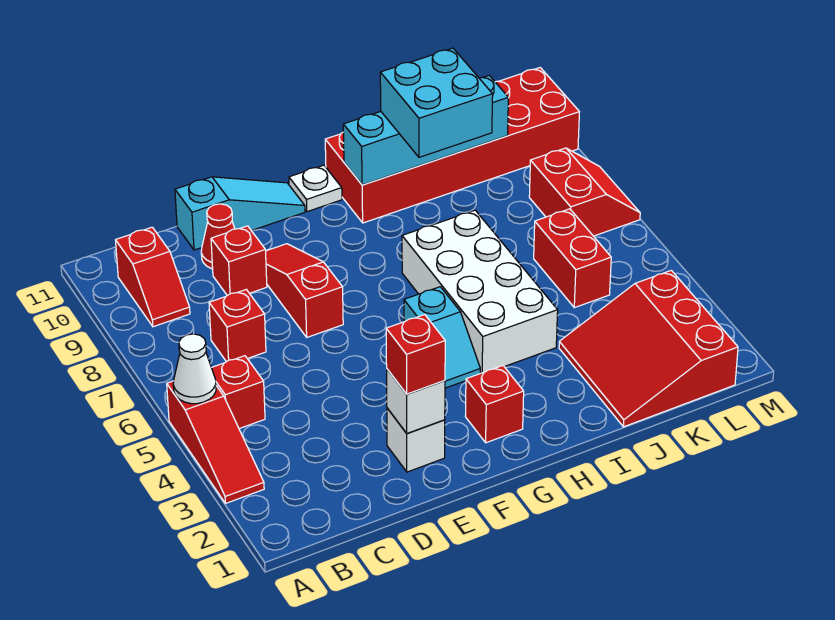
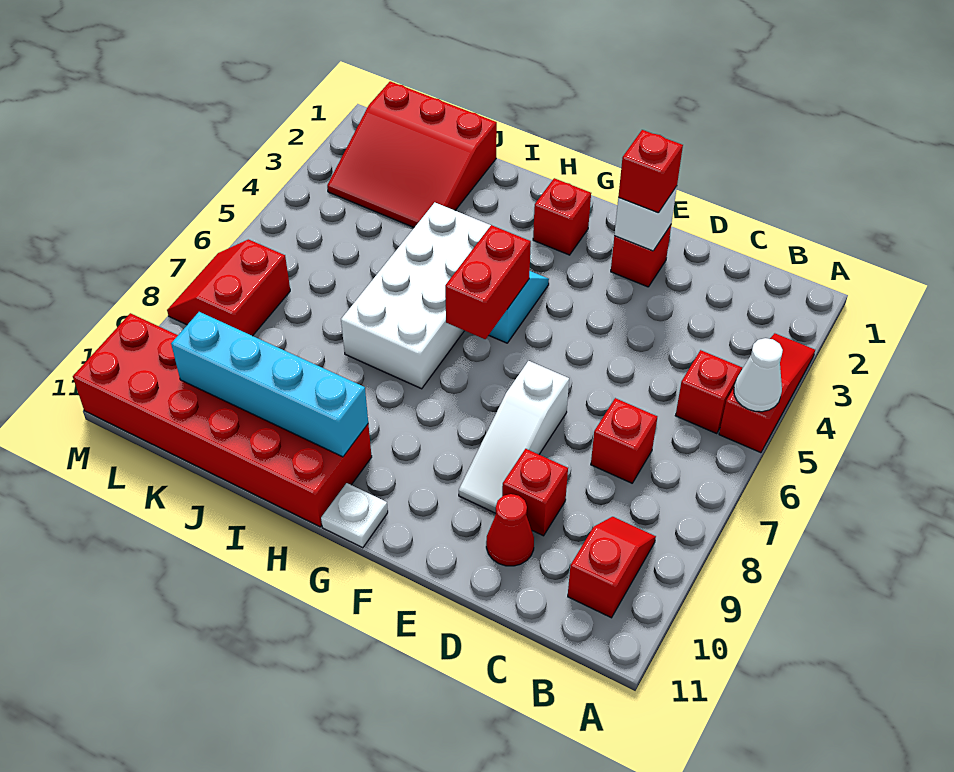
cyan 1x3 slope [175,177,305,250] -> none
white 1x1 brick [387,408,445,472] -> red 1x1 brick [611,225,671,287]
red 1x3 slope [266,244,343,337] -> white 1x3 slope [459,361,569,513]
cyan 2x2 brick [380,48,493,157] -> none
red 3x3 slope [559,270,738,427] -> red 3x3 slope turned to [327,81,497,227]
red 1x2 brick [534,209,611,308] -> red 1x2 brick moved to [445,225,531,339]

